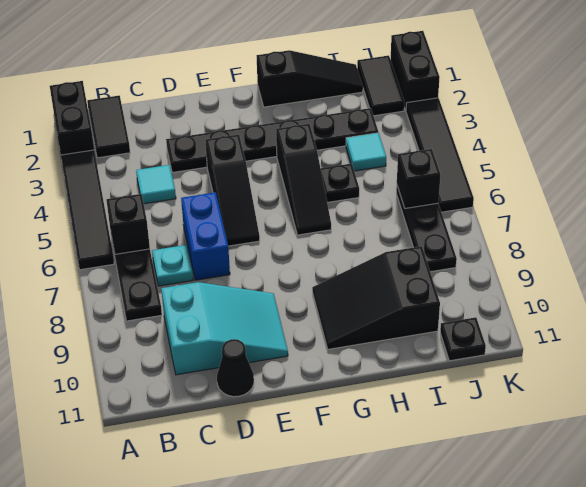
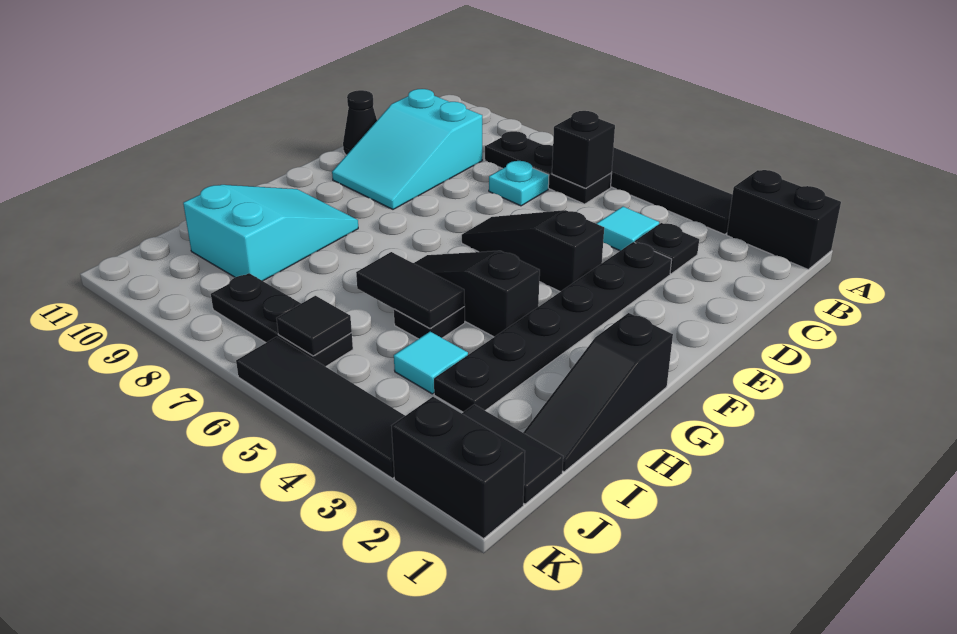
black 1x2 tile [87,96,130,158] -> black 1x2 tile moved to [356,252,465,328]
blue 1x2 brick [181,192,230,280] -> none
black 2x3 slope [312,246,440,349] -> cyan 2x3 slope [183,185,358,281]
black 1x1 brick [397,149,440,208] -> black 1x1 tile [277,296,352,356]
black 1x1 plate [440,317,486,361] -> black 1x1 plate moved to [635,223,699,274]

